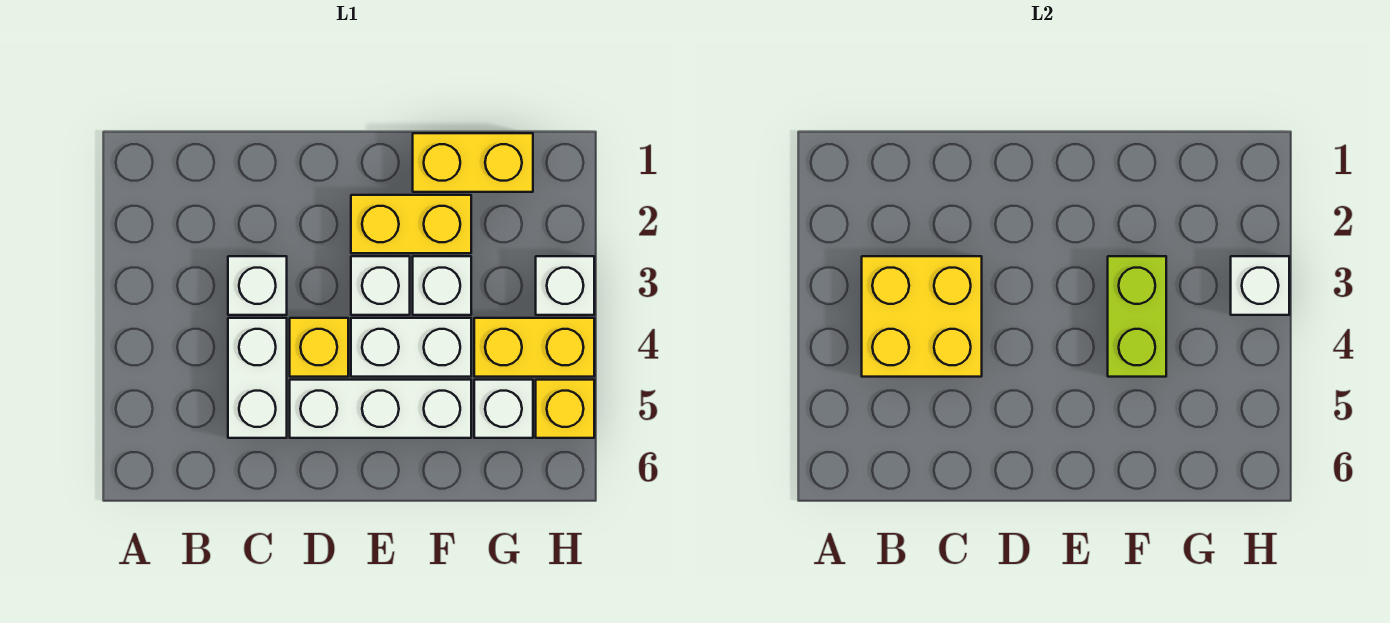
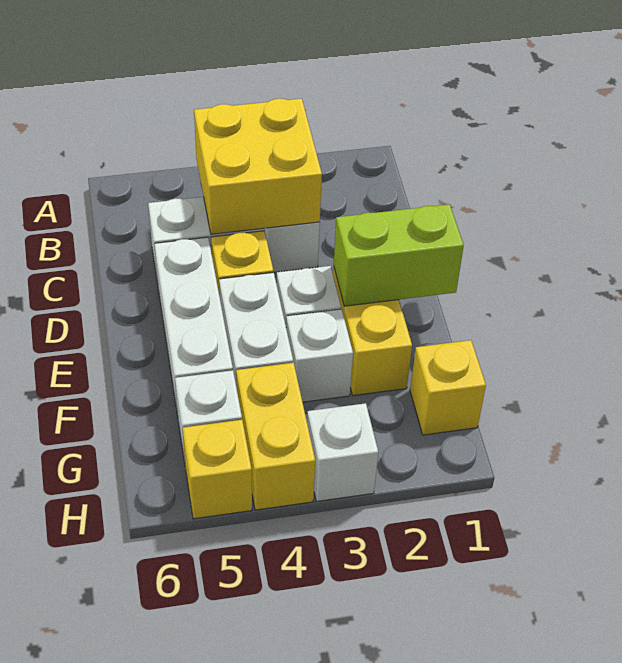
yellow 1x2 brick [413,133,533,192] -> yellow 1x1 brick [410,340,486,435]
lime 1x2 brick [1108,256,1166,377] -> lime 1x2 brick moved to [334,204,464,306]
white 1x1 brick [1231,256,1289,315] -> none

